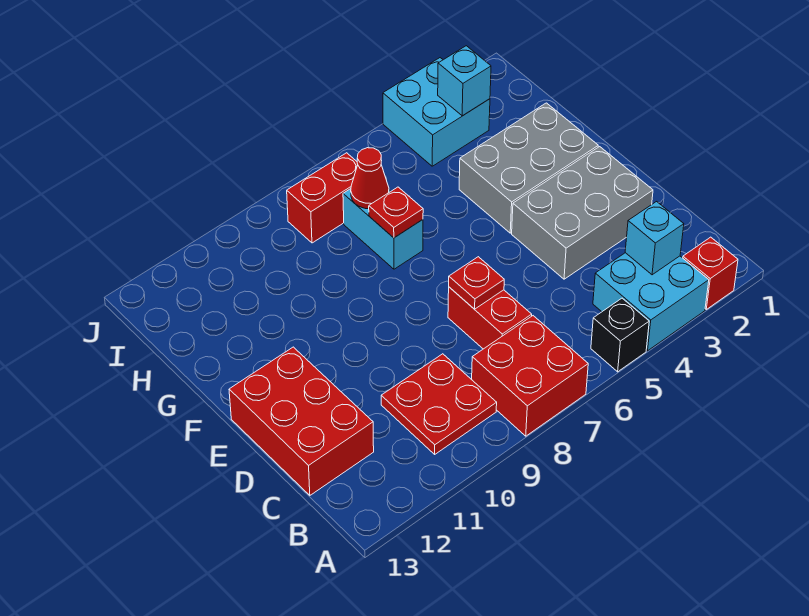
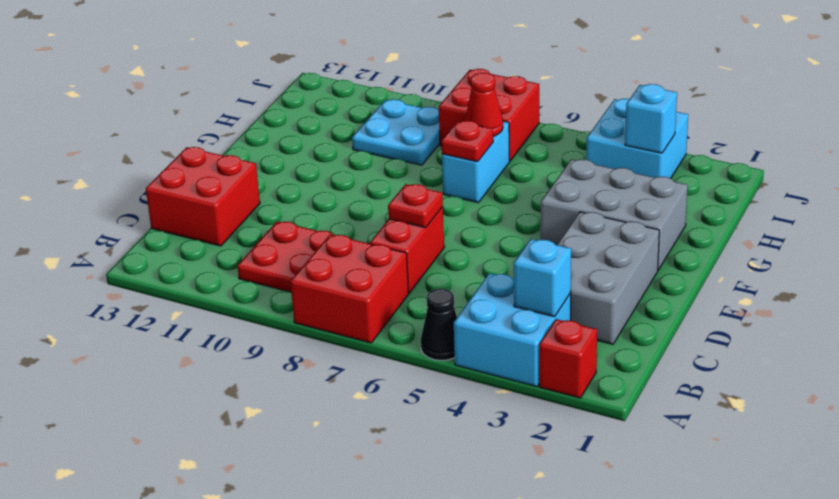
black 1x1 brick [591,298,649,372] -> black 1x1 cone [421,289,457,360]
red 2x3 brick [229,347,374,495] -> red 2x2 brick [146,147,260,246]
grey 2x3 brick [512,147,653,279] -> grey 2x3 brick turned to [557,212,659,344]
none -> cyan 2x2 plate [352,99,440,165]
red 1x2 brick [287,153,358,243] -> red 2x2 brick [439,69,539,161]

